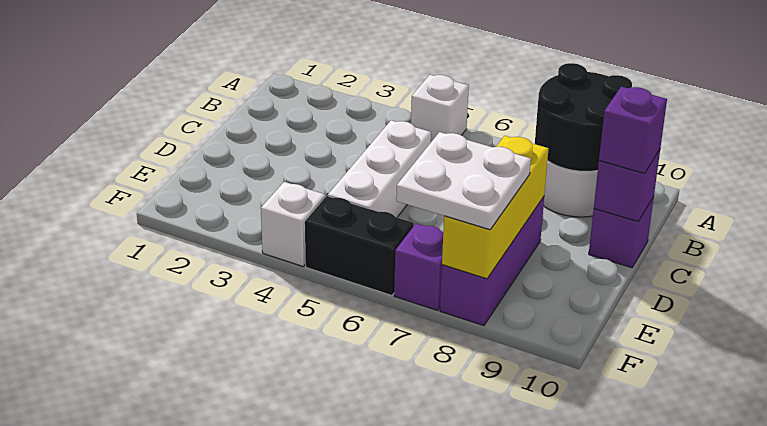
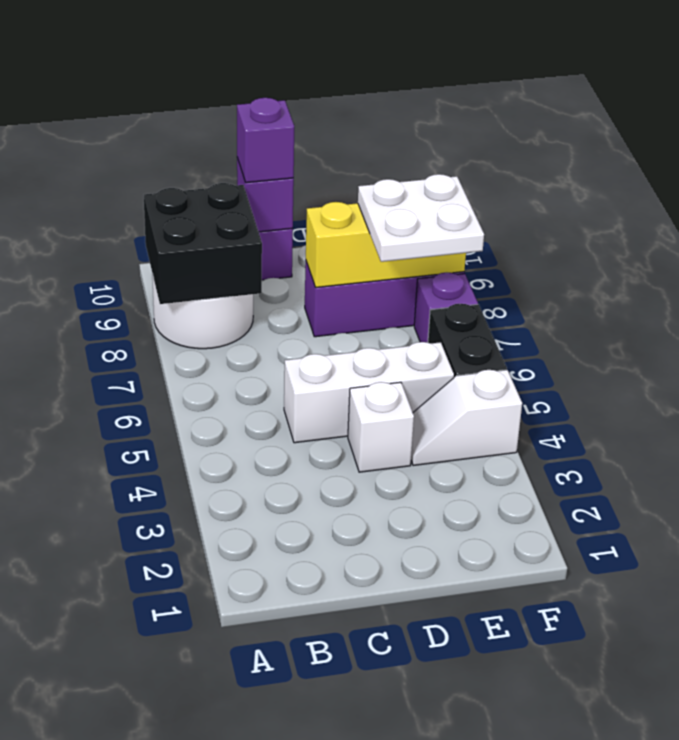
white 1x1 brick [411,75,469,142] -> white 1x1 brick moved to [348,382,414,472]
black 2x2 round brick [535,63,632,171] -> black 2x2 brick [144,183,262,304]

